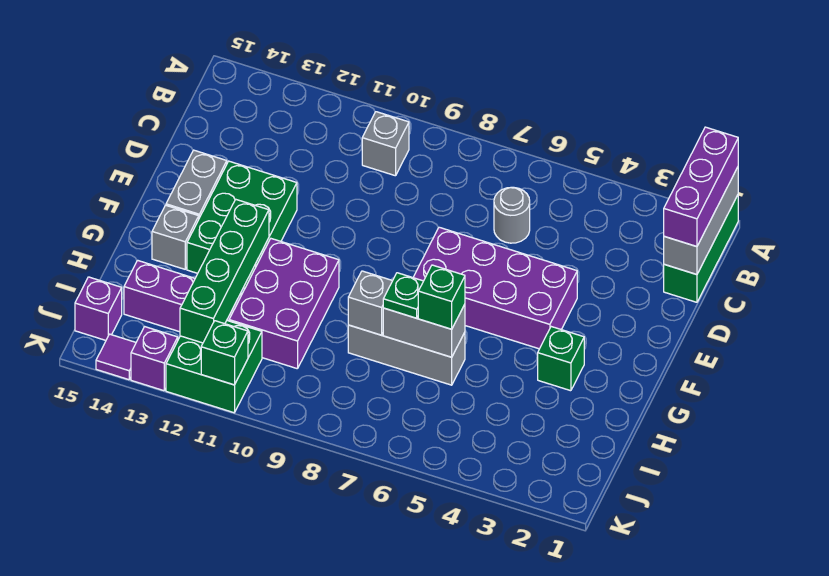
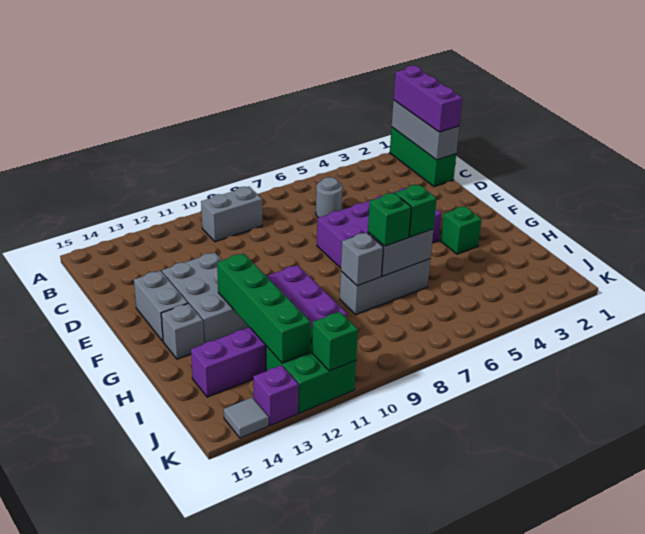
grey 1x1 brick [362,112,409,176] -> grey 1x2 brick [201,187,262,242]
green 2x3 brick [187,161,297,288] -> grey 2x3 brick [162,252,249,344]
green 1x1 plate [383,273,423,318] -> green 1x1 brick [368,193,411,246]
purple 1x1 brick [75,277,122,340] -> none
purple 1x1 tile [96,334,136,380] -> grey 1x1 tile [224,397,269,438]

